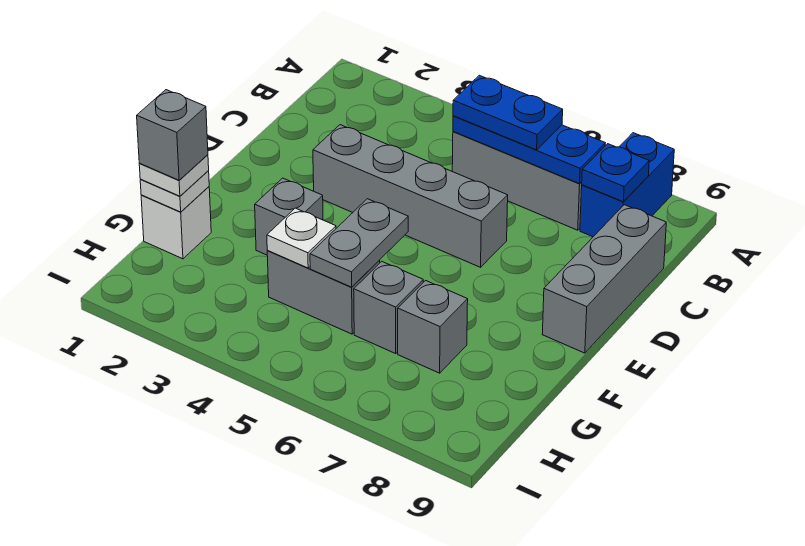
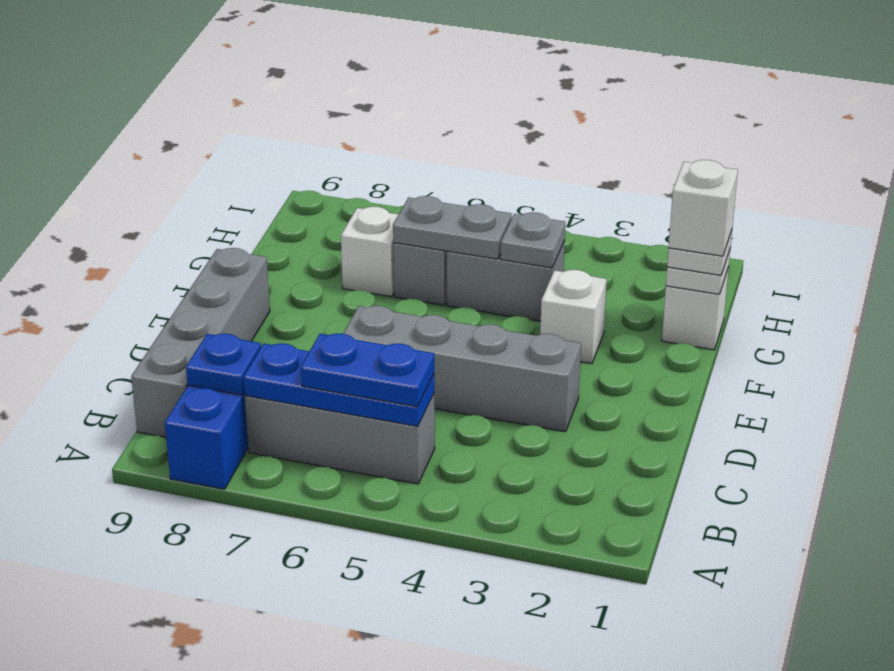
grey 1x3 brick [542,205,666,353] -> grey 1x4 brick [131,248,270,437]
grey 1x1 brick [255,178,323,255] -> white 1x1 brick [540,270,607,364]
grey 1x2 plate [310,199,408,287] -> grey 1x2 plate turned to [393,196,512,259]
grey 1x1 brick [137,90,208,180] -> white 1x1 brick [669,160,738,256]
white 1x1 plate [267,208,336,268] -> grey 1x1 plate [500,212,565,268]
grey 1x1 brick [398,281,468,373] -> white 1x1 brick [341,207,399,297]

